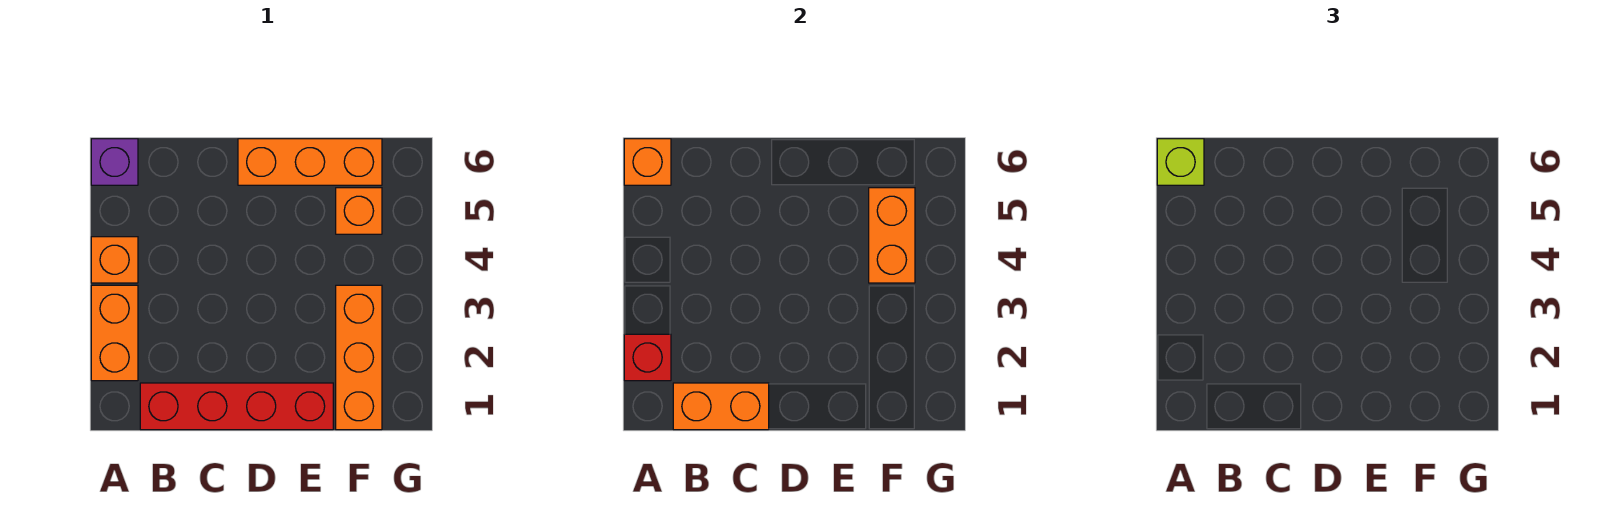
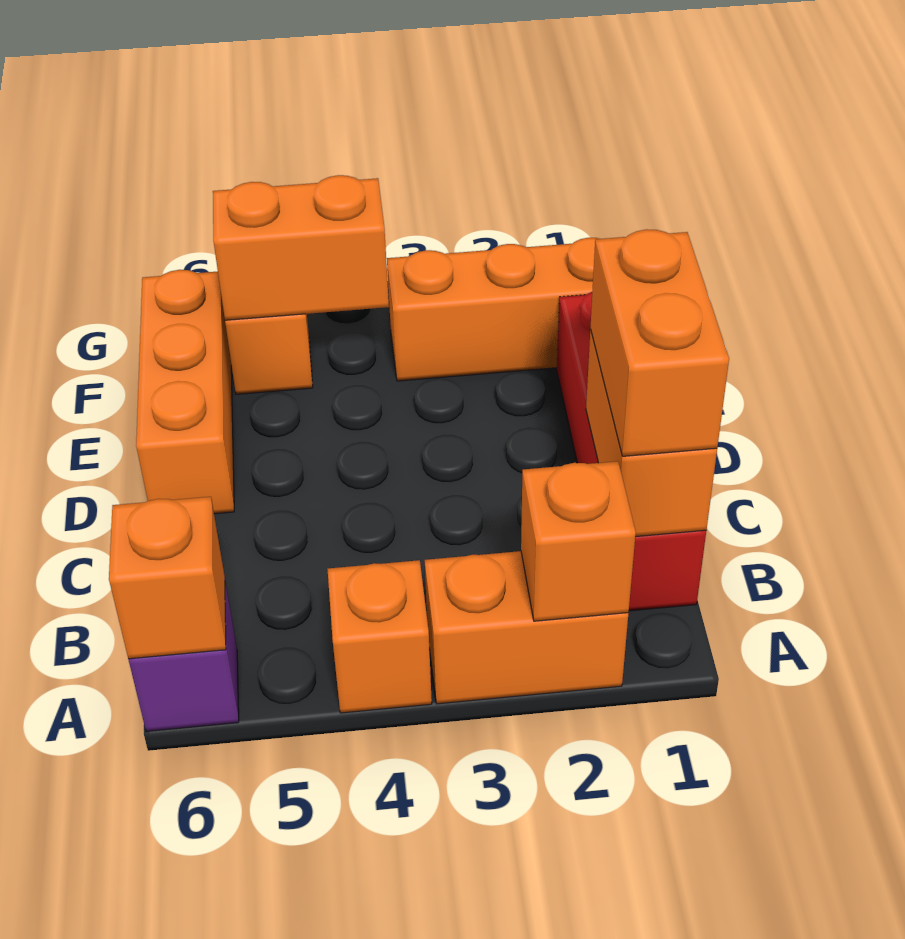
red 1x1 brick [624,334,671,381] -> orange 1x1 brick [521,461,636,621]
lime 1x1 brick [1157,139,1204,185] -> none
none -> orange 1x2 brick [590,229,729,456]

